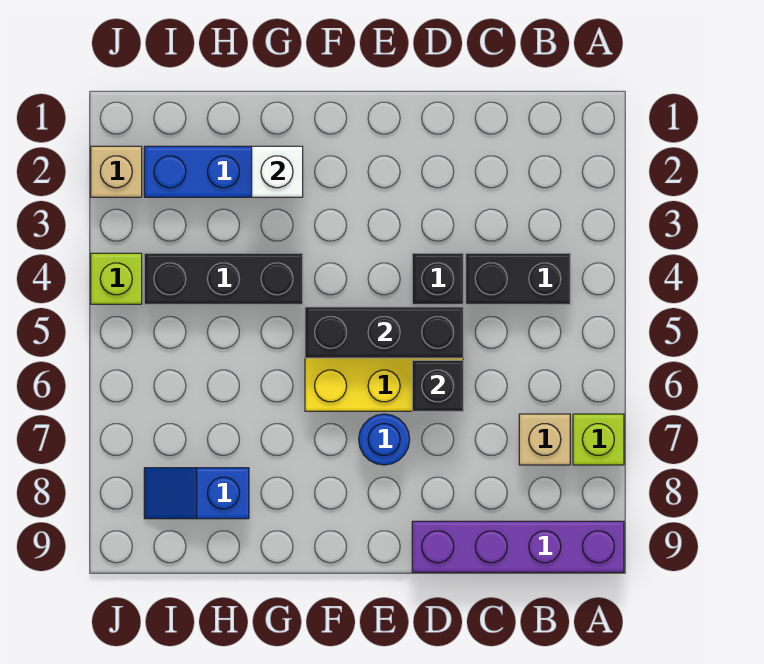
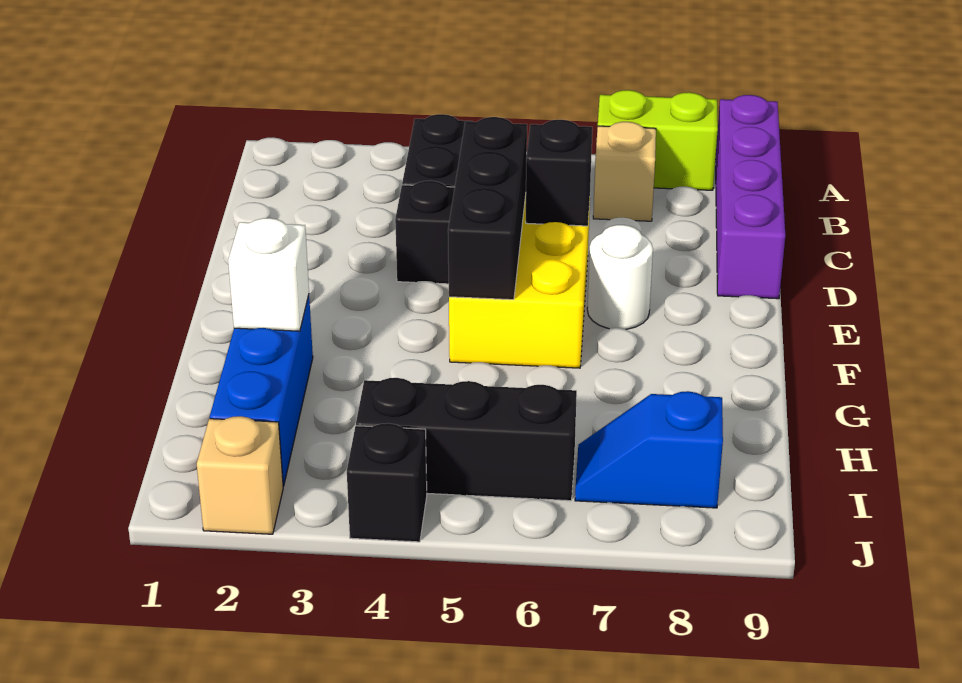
lime 1x1 brick [573,414,624,465] -> lime 1x2 brick [598,90,718,190]
blue 1x1 round brick [359,414,410,465] -> white 1x1 round brick [587,225,653,329]
black 1x3 brick [144,253,303,304] -> black 1x3 brick turned to [356,378,577,501]
blue 1x2 slope [144,468,249,519] -> blue 1x2 slope turned to [575,391,723,508]
lime 1x1 brick [91,253,142,304] -> black 1x1 brick [347,423,427,542]

